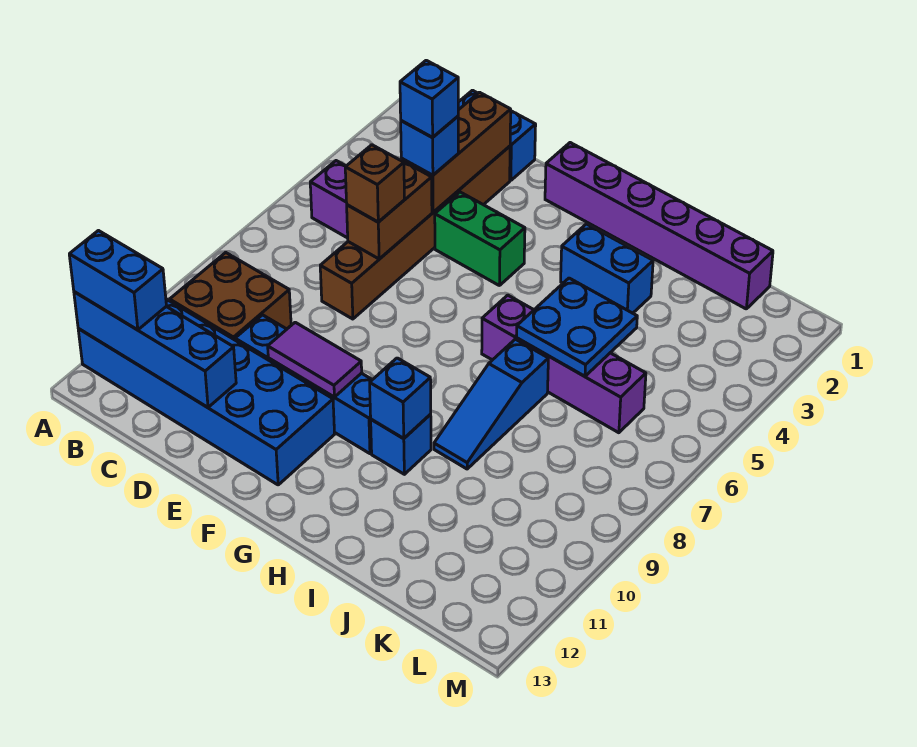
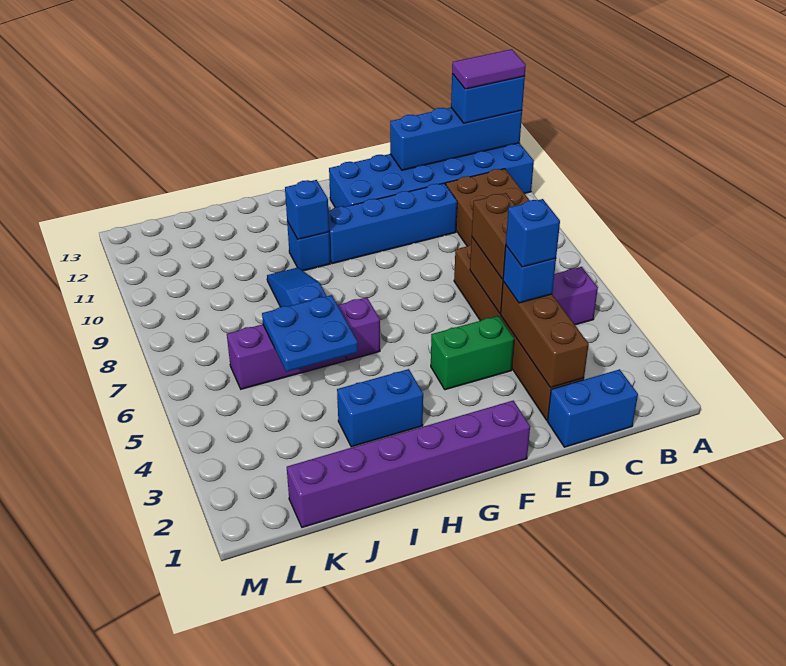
brown 1x1 brick [345,145,404,222] -> brown 1x2 brick [472,193,516,280]
purple 1x2 tile [268,322,362,397] -> purple 1x2 tile moved to [452,49,526,89]

